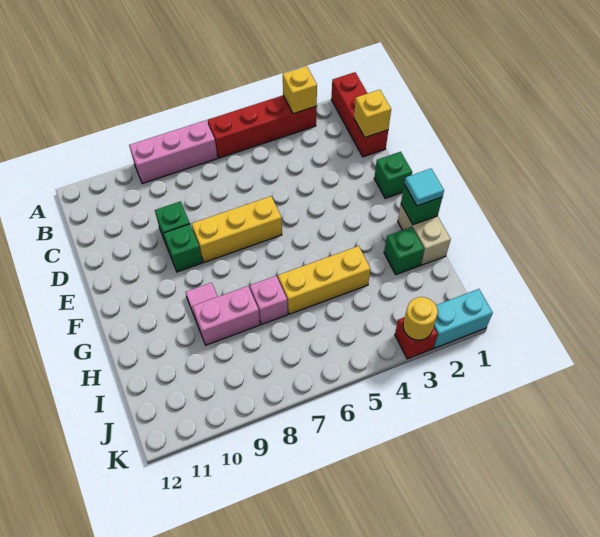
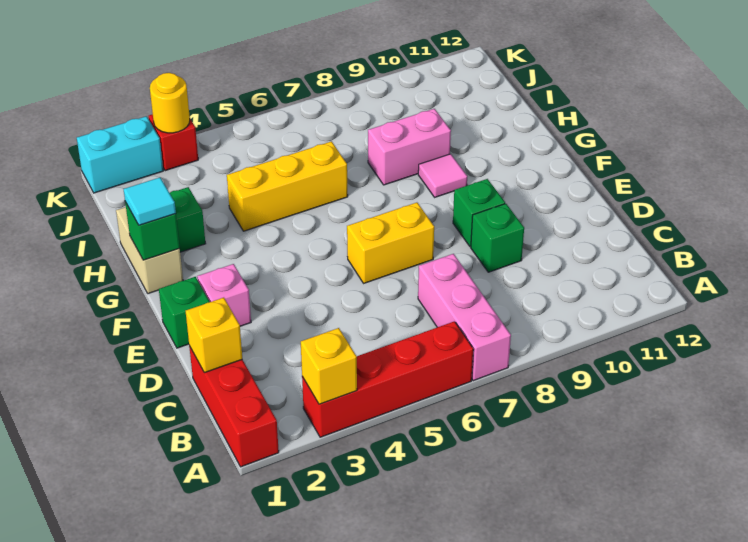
pink 1x3 brick [129,120,218,184] -> pink 1x3 brick turned to [418,254,511,381]
yellow 1x3 brick [192,196,282,262] -> yellow 1x2 brick [347,203,434,283]
pink 1x1 brick [250,276,288,324] -> pink 1x1 brick moved to [197,264,251,326]

